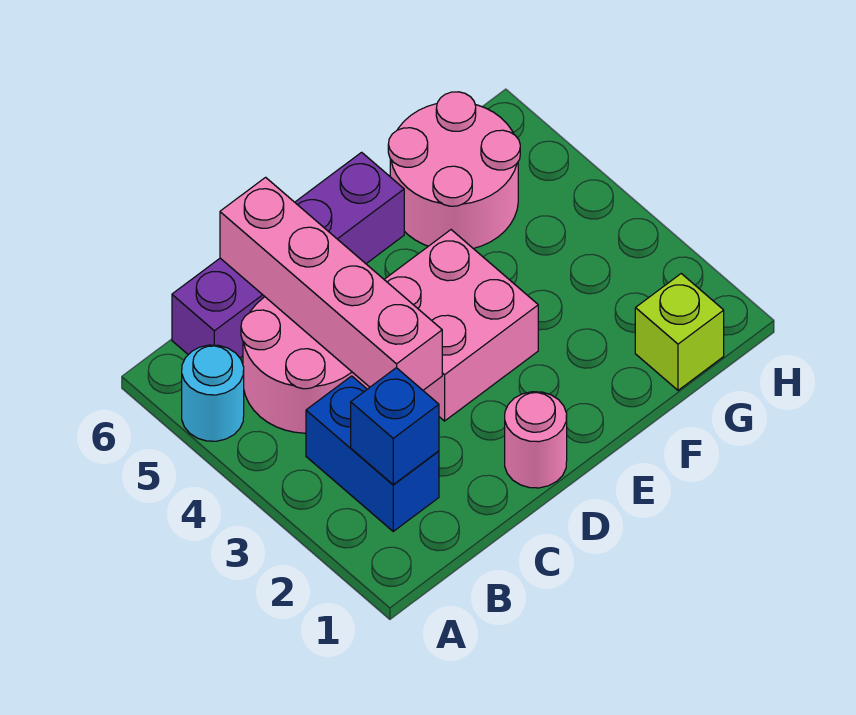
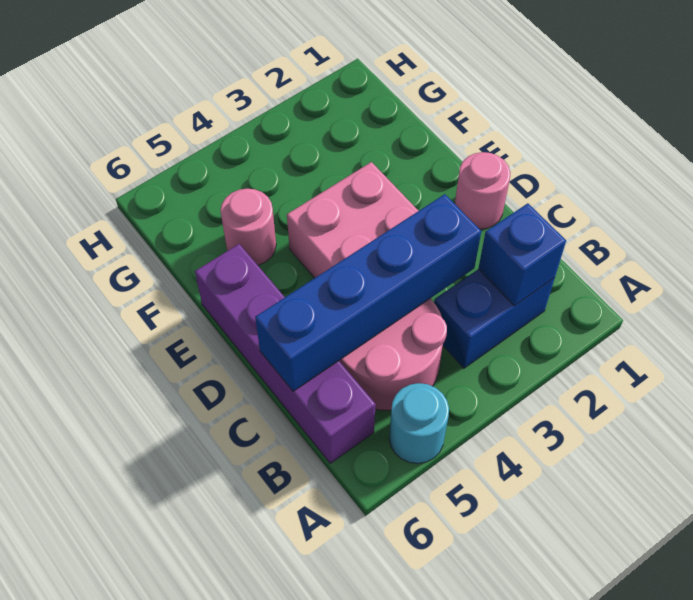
pink 1x4 brick [220,177,442,390] -> blue 1x4 brick [255,194,481,391]
pink 2x2 round brick [388,92,520,248] -> pink 1x1 round brick [220,189,276,265]
lime 1x1 brick [635,274,724,390] -> none

